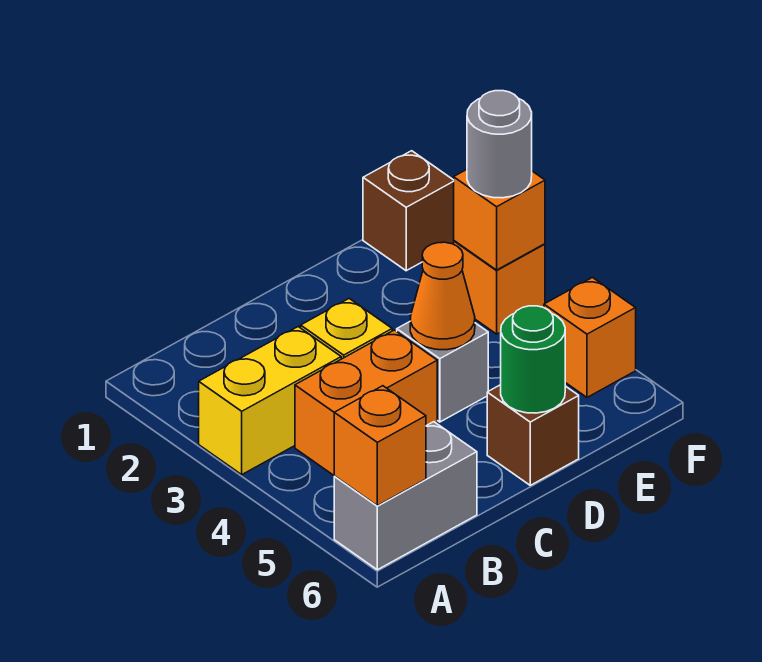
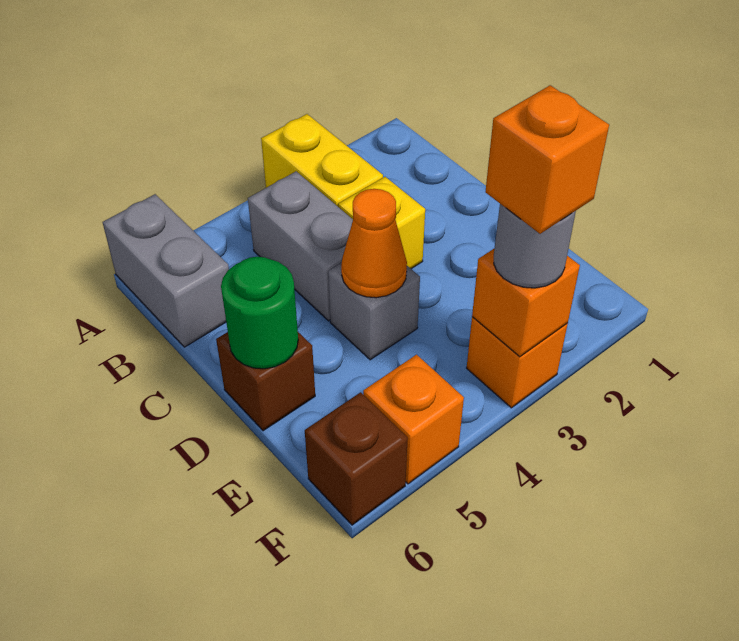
orange 1x1 brick [334,386,426,506] -> orange 1x1 brick moved to [485,85,609,234]
orange 1x2 brick [295,330,437,475] -> grey 1x2 brick [248,171,353,321]
brown 1x1 brick [363,151,454,271] -> brown 1x1 brick moved to [305,392,408,525]

